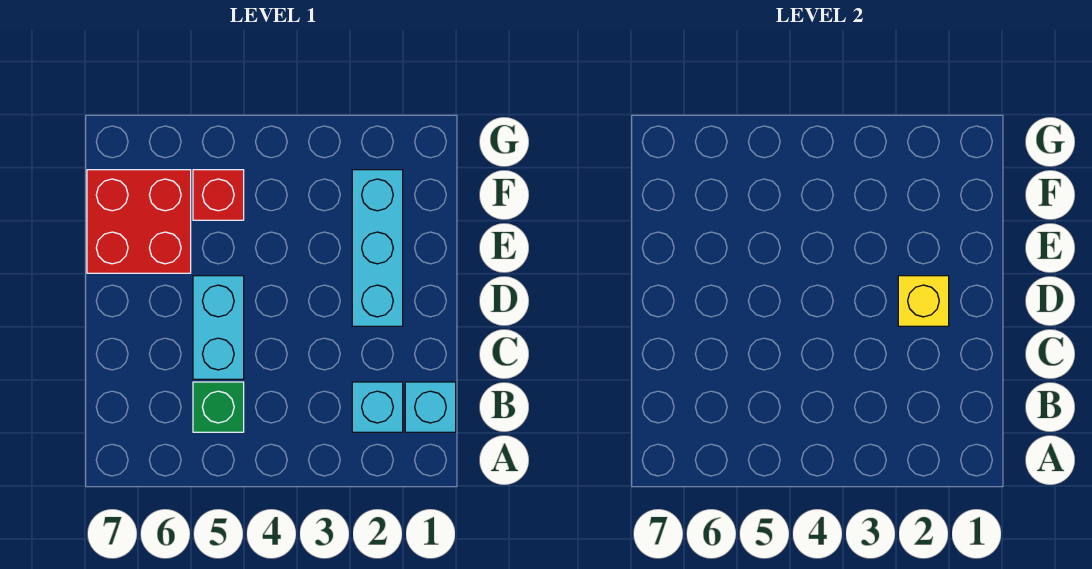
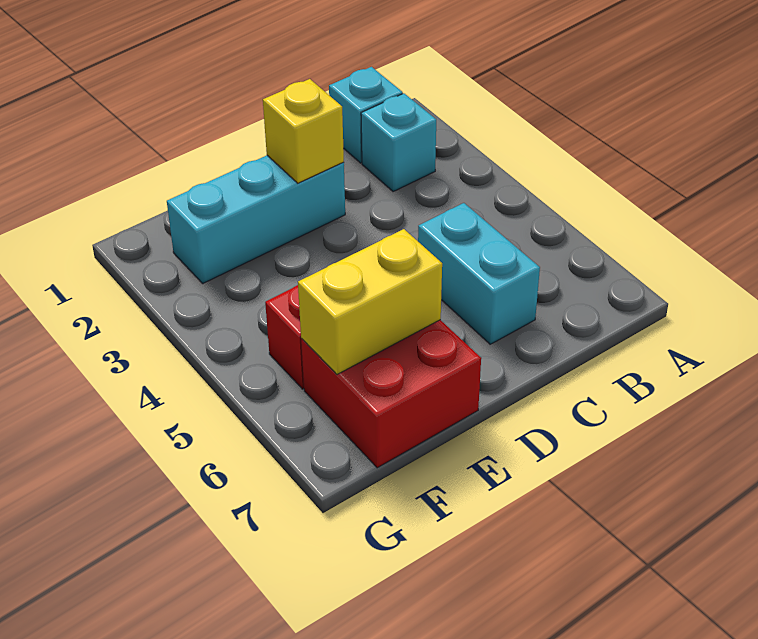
green 1x1 brick [193,382,244,432] -> none
cyan 1x2 brick [193,276,244,379] -> cyan 1x2 brick turned to [418,203,540,344]
none -> yellow 1x2 brick [298,229,442,374]

